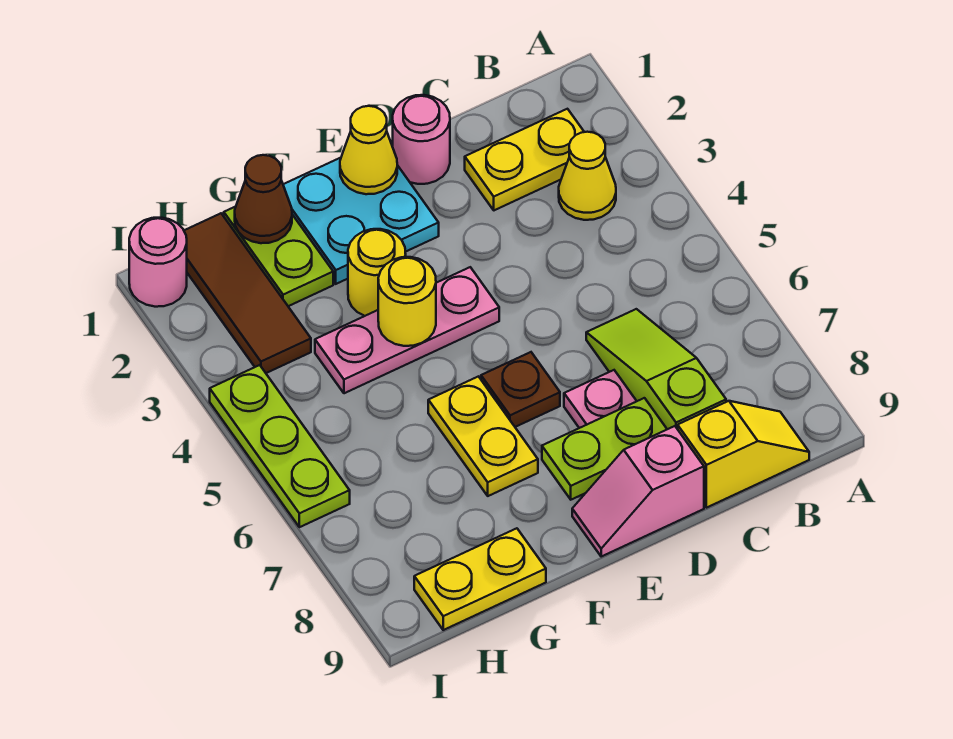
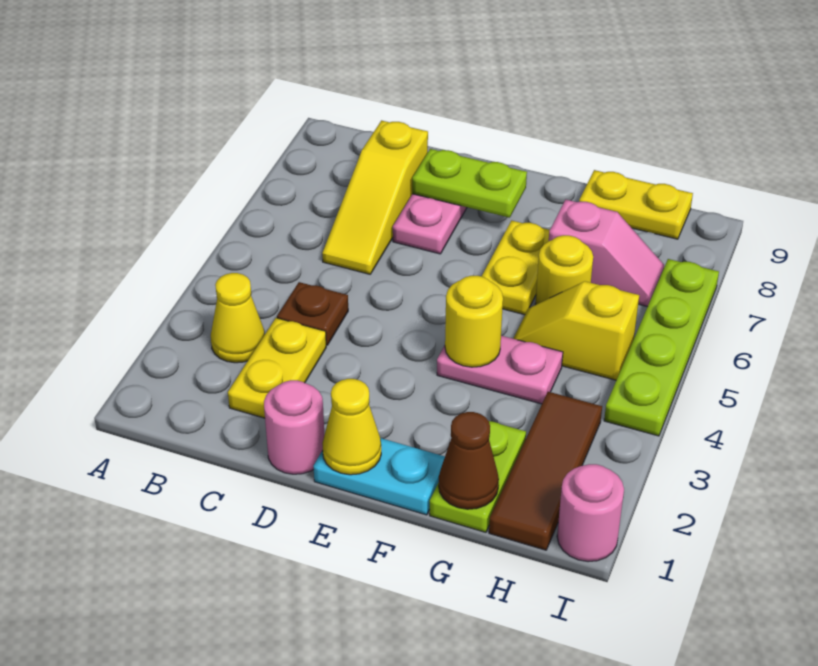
yellow 1x2 plate [465,109,584,210] -> yellow 1x2 plate turned to [228,318,326,418]
yellow 1x2 slope [678,401,809,508] -> yellow 1x2 slope moved to [513,281,639,380]
lime 1x3 slope [586,309,726,429] -> yellow 1x3 slope [322,121,428,274]
pink 1x2 slope [572,426,704,556] -> pink 1x2 slope moved to [549,200,664,307]
cyan 2x2 plate [283,158,439,284] -> cyan 1x2 plate [314,438,445,515]
pink 1x3 plate [315,267,499,393] -> pink 1x2 plate [437,336,563,404]
brown 1x1 plate [481,352,560,427] -> brown 1x1 plate moved to [277,282,348,345]
yellow 1x1 round brick [348,229,406,316] -> yellow 1x1 round brick moved to [535,235,593,305]
lime 1x3 plate [210,365,350,527] -> lime 1x4 plate [604,259,719,436]

